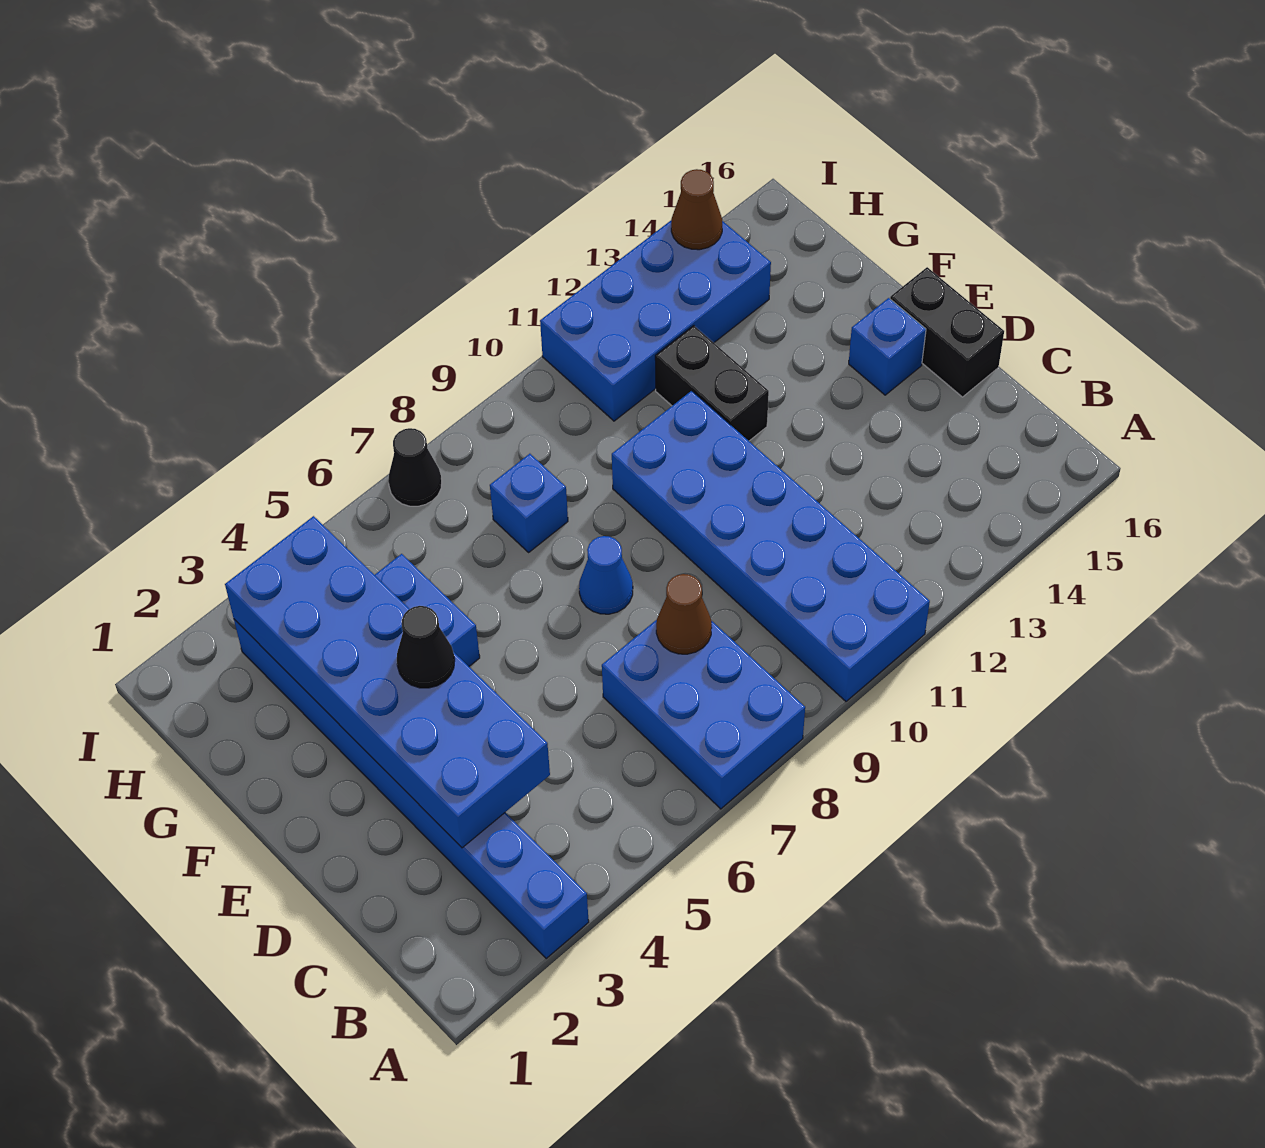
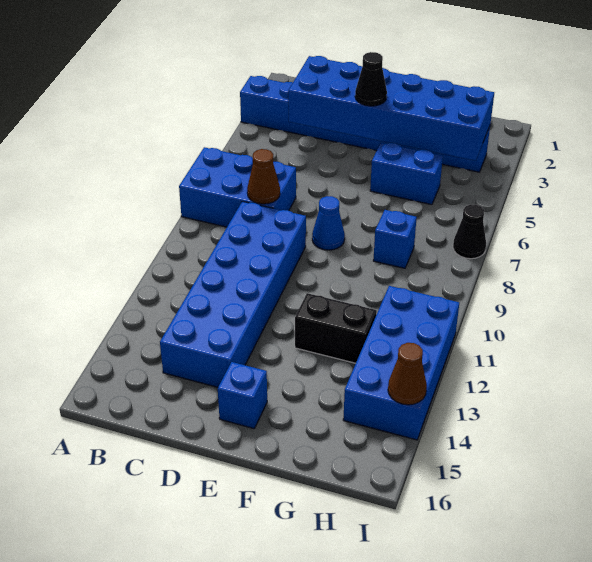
blue 2x6 brick [612,391,930,701] -> blue 2x6 brick turned to [160,201,306,387]
black 1x2 brick [890,267,1004,397] -> none

